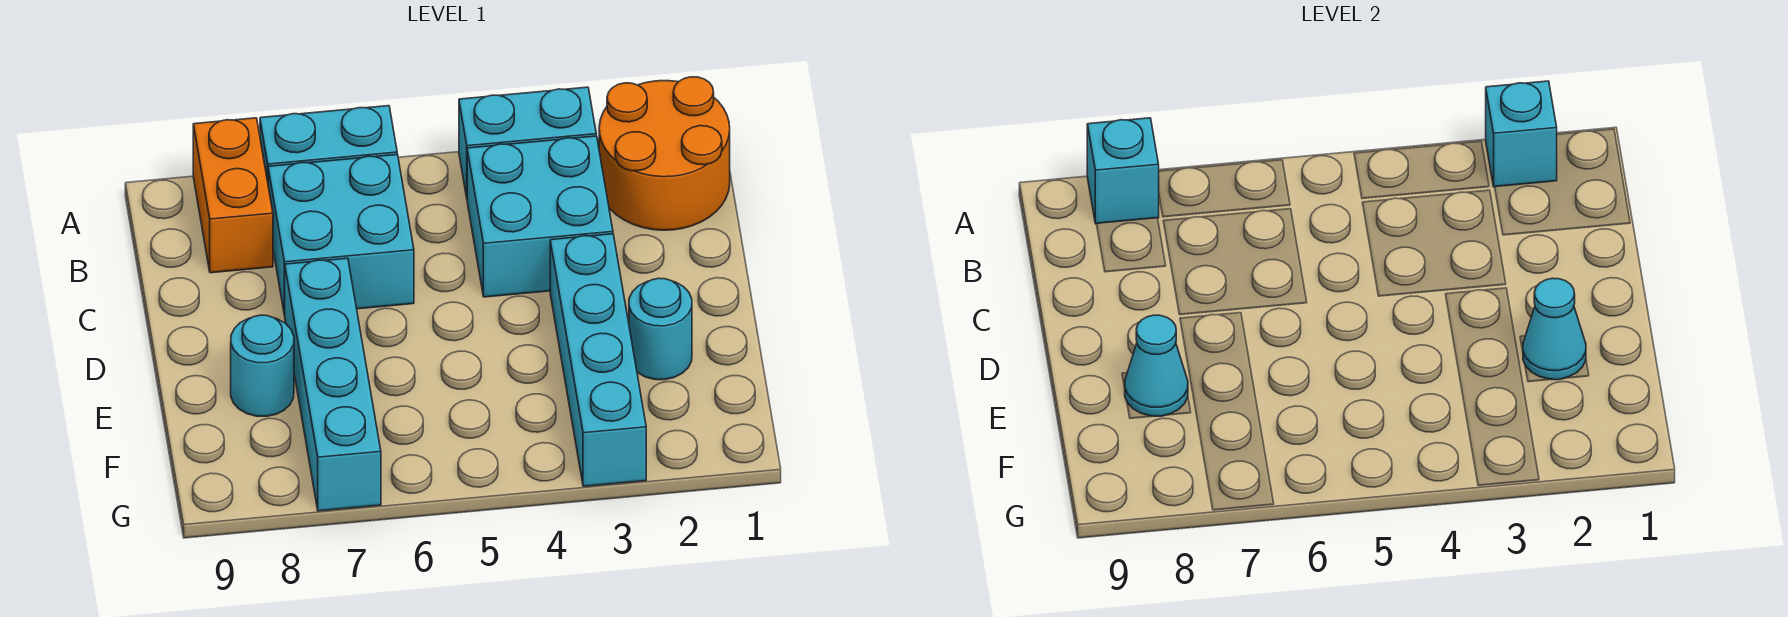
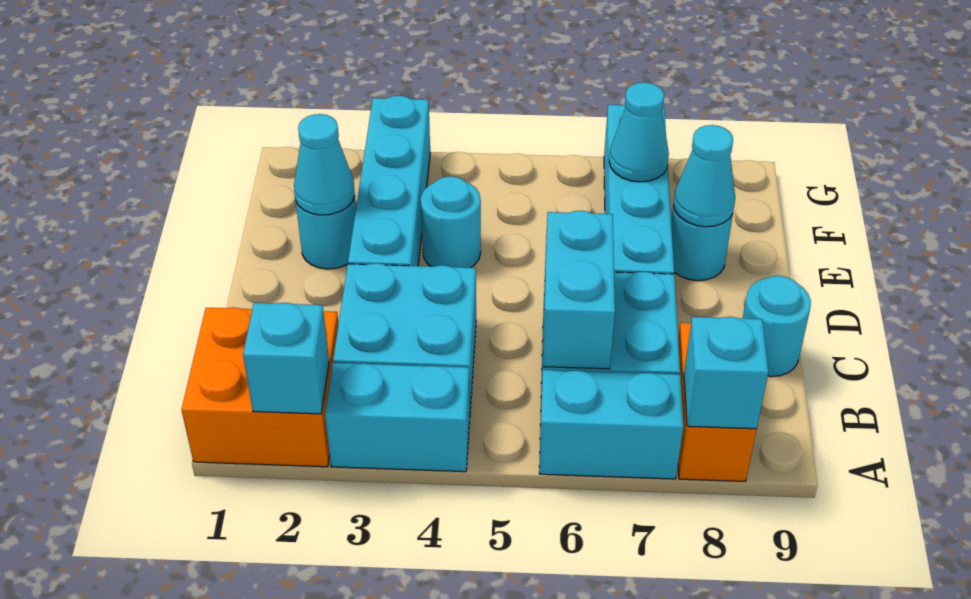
orange 2x2 round brick [599,77,730,230] -> orange 2x2 brick [181,307,338,467]
none -> cyan 1x2 brick [543,211,615,369]
none -> cyan 1x1 round brick [743,276,811,377]
none -> cyan 1x1 round brick [421,176,481,268]
none -> cyan 1x1 cone [609,82,669,182]

